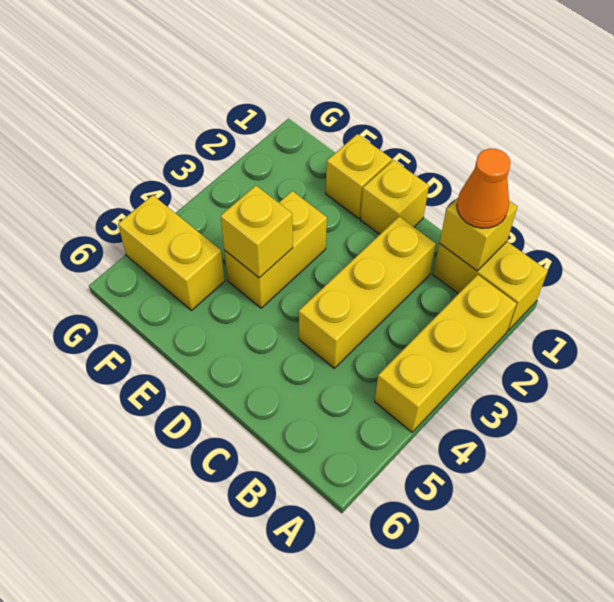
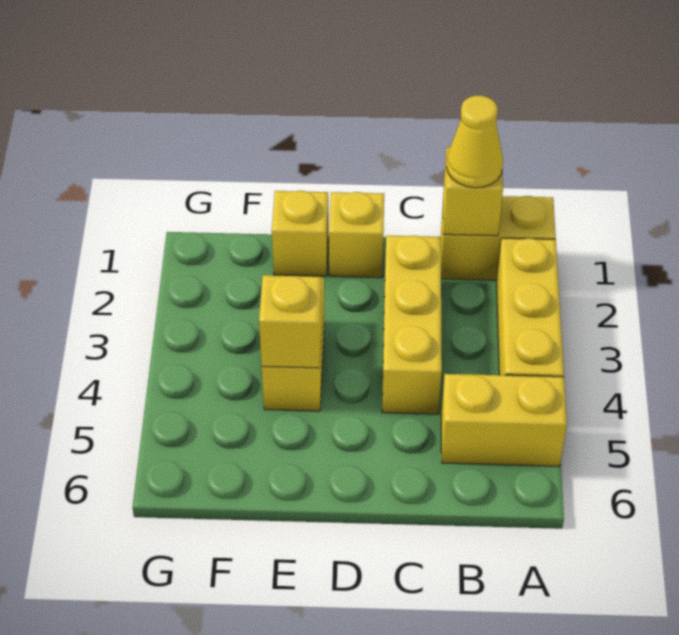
orange 1x1 cone [457,149,511,228] -> yellow 1x1 cone [447,96,503,188]
yellow 1x2 brick [118,195,225,310] -> yellow 1x2 brick moved to [441,374,567,466]

